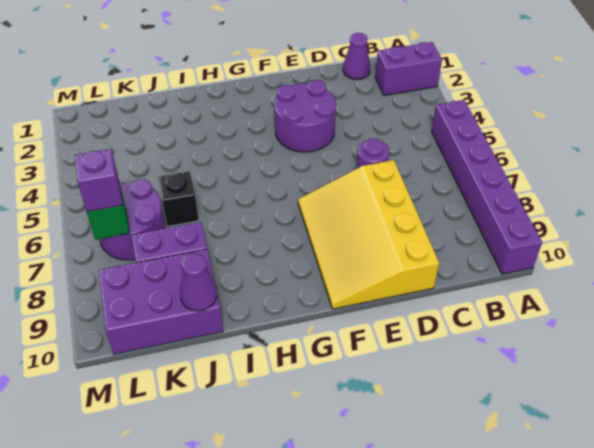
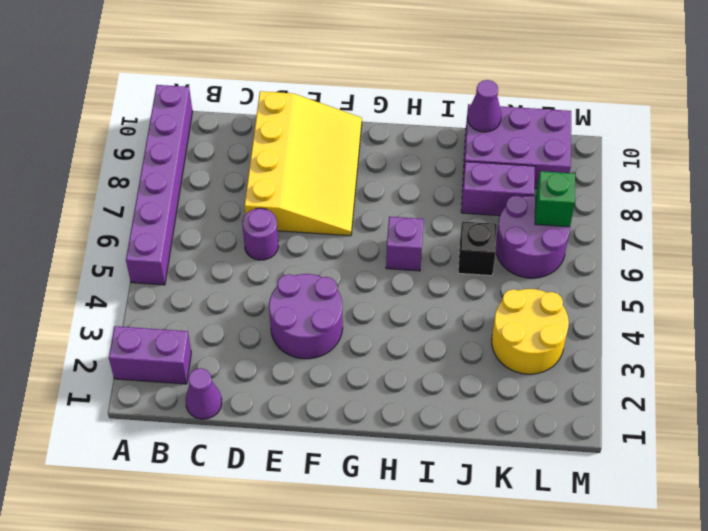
none -> yellow 2x2 round brick [492,289,569,374]
purple 1x1 brick [75,149,123,212] -> purple 1x1 brick moved to [386,217,424,271]

